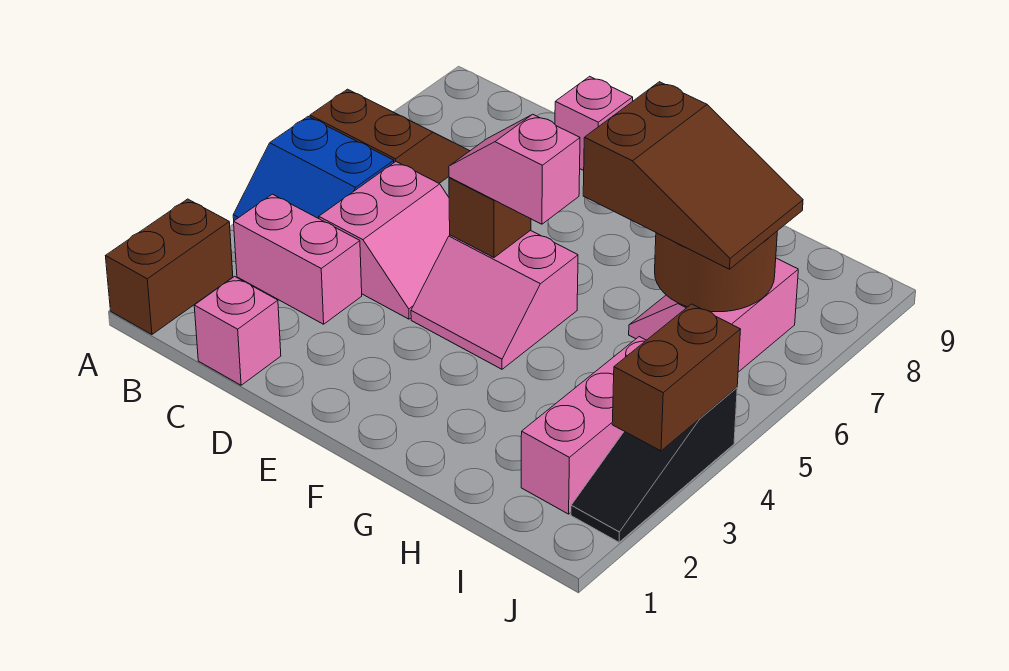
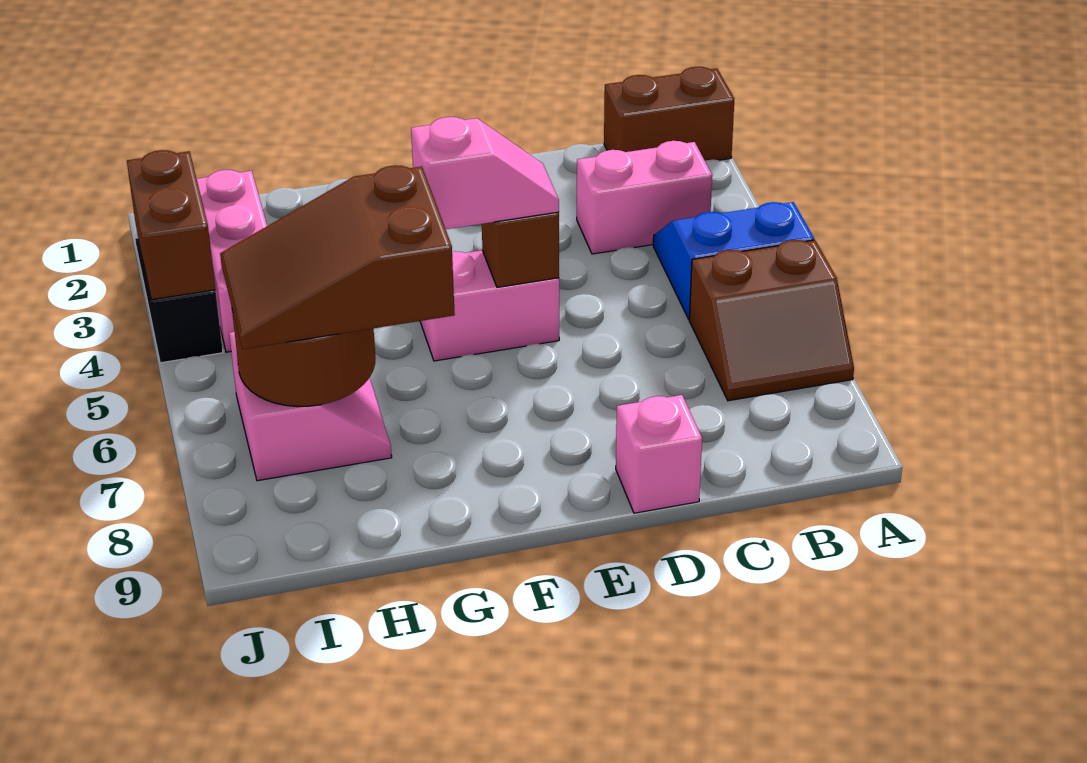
brown 1x2 brick [106,199,233,335] -> brown 1x2 brick turned to [604,67,734,161]
pink 1x1 brick [194,276,281,385] -> none
pink 2x2 slope [319,162,450,319] -> none

